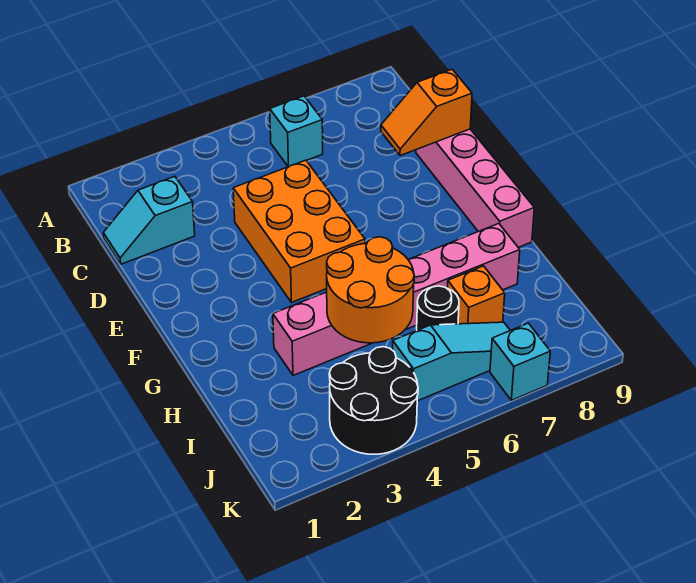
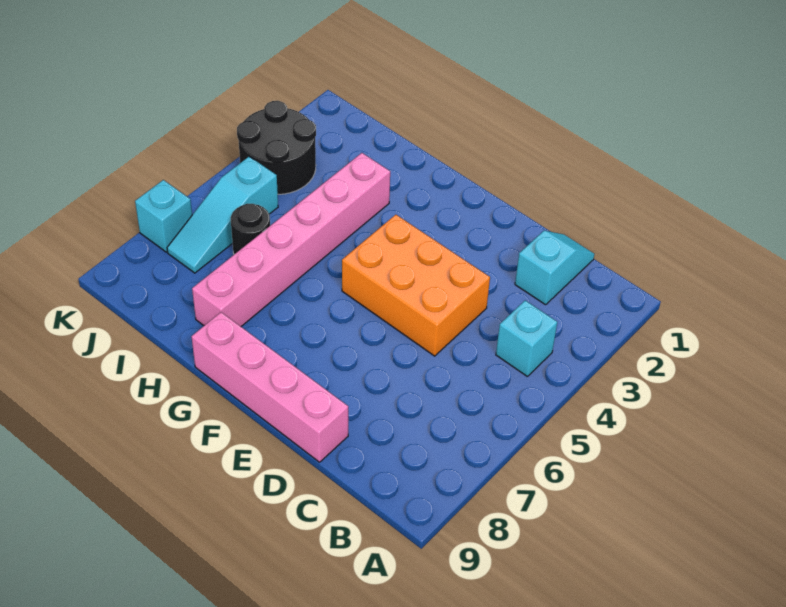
cyan 1x1 brick [270,96,323,167] -> cyan 1x1 brick moved to [496,300,557,377]
orange 1x2 slope [381,69,472,156] -> none
orange 2x2 round brick [327,237,414,343] -> none
orange 1x1 brick [448,266,505,324] -> none

